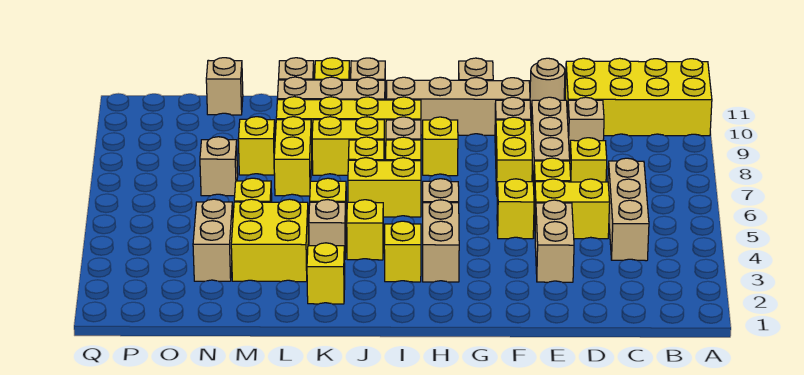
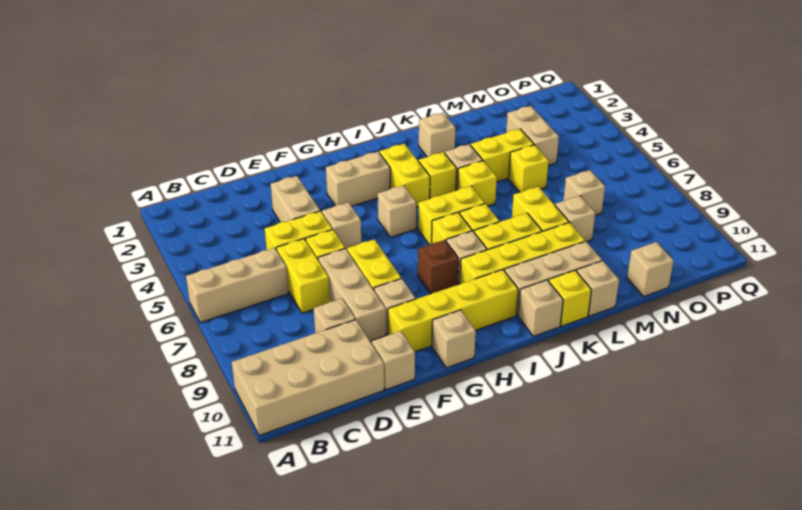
yellow 2x4 brick [565,58,712,136] -> tan 2x4 brick [232,320,384,436]
tan 1x3 brick [608,158,649,261] -> tan 1x3 brick turned to [186,248,288,323]
yellow 1x1 brick [570,138,607,182] -> yellow 1x2 brick [276,239,330,313]
tan 1x1 round brick [530,58,565,110] -> tan 1x1 brick [372,331,415,390]
yellow 1x1 brick [497,179,534,239] -> tan 1x1 brick [322,202,361,250]
tan 1x4 brick [386,77,530,135] -> yellow 1x4 brick [388,270,518,352]
tan 1x2 brick [423,200,459,282] -> tan 1x2 brick turned to [326,152,390,206]
yellow 1x1 brick [423,117,458,176] -> brown 1x1 brick [418,240,459,294]
yellow 1x1 brick [384,221,421,282] -> yellow 1x2 brick [380,144,430,207]
yellow 1x1 brick [307,243,345,304] -> tan 1x1 brick [419,113,455,157]
yellow 2x2 brick [231,199,308,282] -> yellow 1x2 brick [471,129,534,182]
yellow 1x1 brick [238,117,275,175] -> tan 1x1 brick [555,196,595,242]

